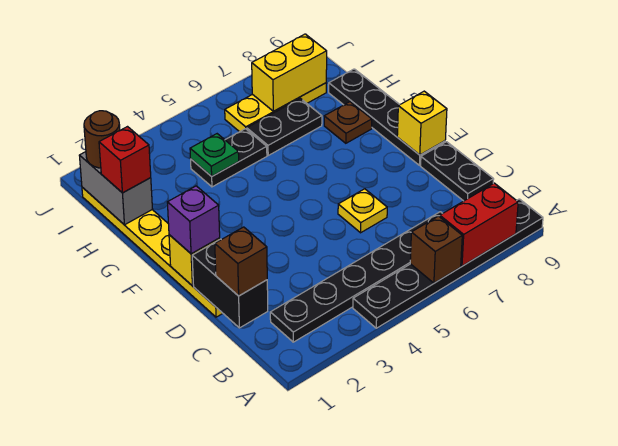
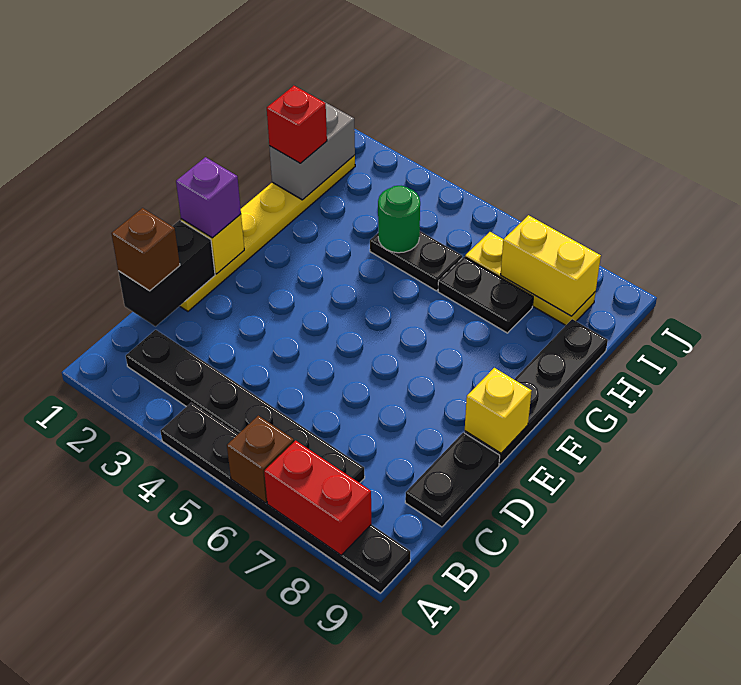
yellow 1x1 plate [338,189,387,233] -> none
brown 1x1 plate [324,102,372,143] -> none
green 1x1 plate [190,134,239,176] -> green 1x1 round brick [378,186,420,253]
brown 1x1 round brick [84,111,120,168] -> none

